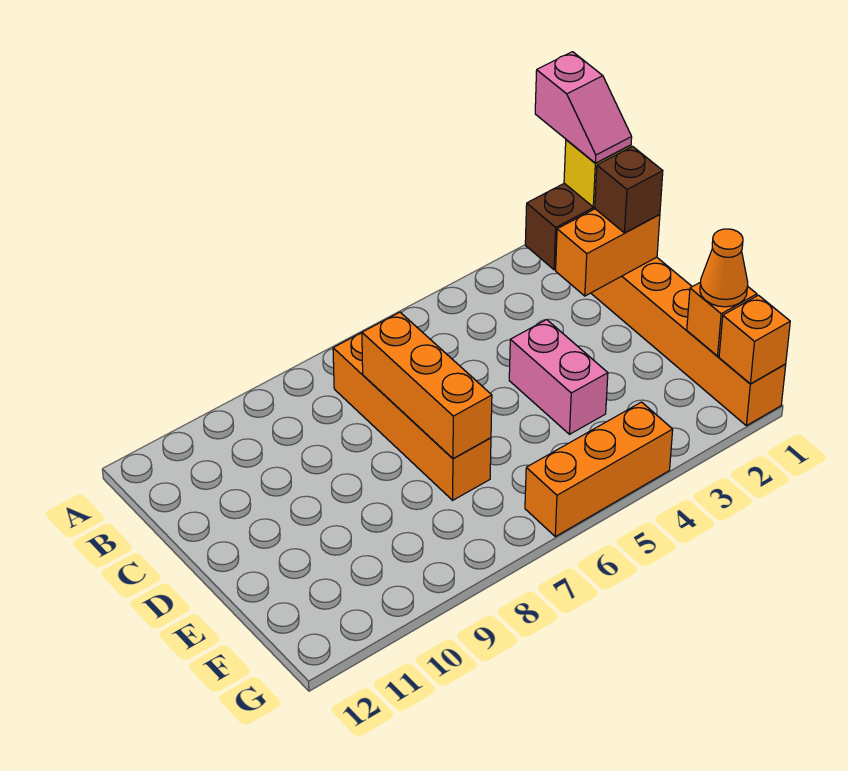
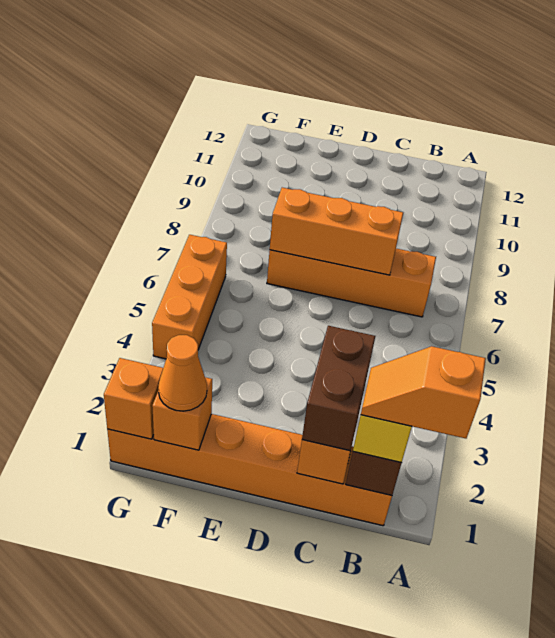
pink 1x2 slope [535,52,632,163] -> orange 1x2 slope [361,346,486,438]
brown 1x1 brick [595,146,663,233] -> brown 1x2 brick [302,326,375,451]
pink 1x2 brick [509,320,608,434] -> none

